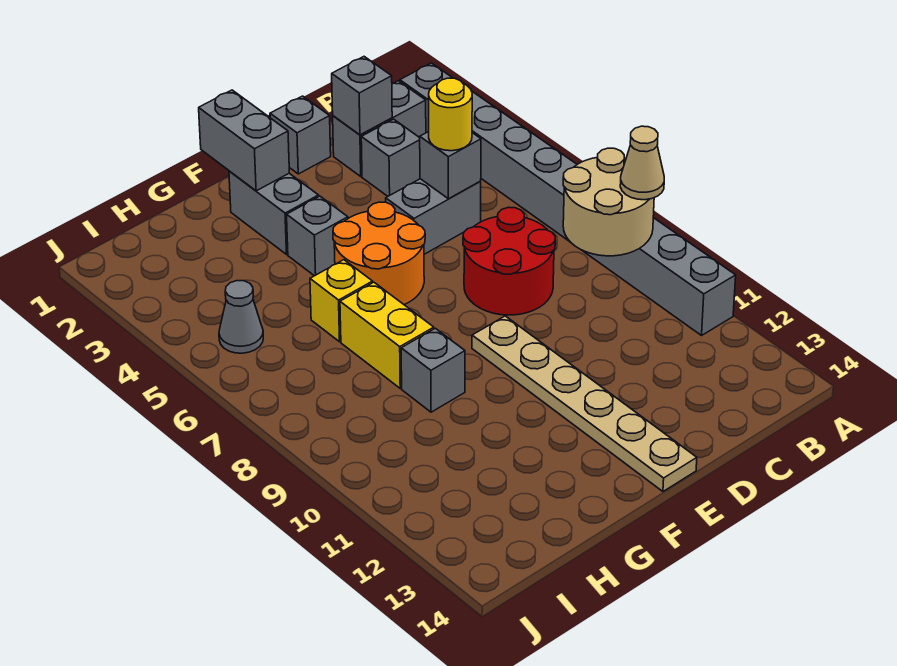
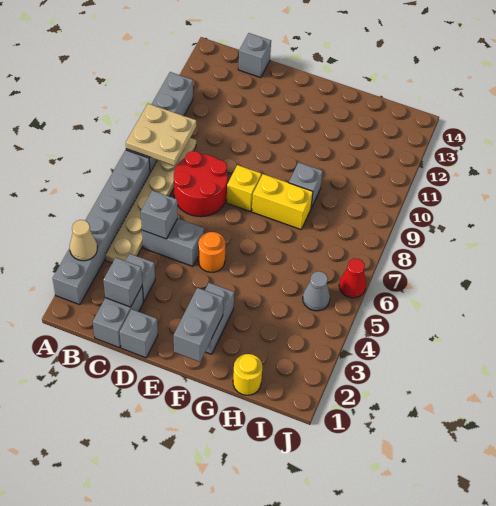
tan 2x2 round brick [563,148,654,256] -> tan 2x2 plate [126,104,196,166]
tan 1x1 cone [620,126,664,200] -> tan 1x1 cone moved to [70,220,97,261]
grey 1x2 brick [333,81,426,176] -> grey 1x2 brick turned to [93,287,143,348]
yellow 1x1 round brick [429,78,472,151] -> yellow 1x1 round brick moved to [233,354,262,395]
orange 2x2 round brick [333,202,425,305] -> orange 1x1 round brick [198,232,225,272]
tan 1x6 plate [472,316,697,491] -> tan 1x6 plate moved to [105,138,196,263]
grey 1x1 brick [287,196,348,276] -> grey 1x1 brick moved to [238,33,271,78]
yellow 1x1 brick [310,260,373,342] -> yellow 1x1 brick moved to [227,165,262,211]
yellow 1x2 brick [340,282,434,388] -> yellow 1x2 brick turned to [252,174,313,229]
none -> red 1x1 cone [339,258,366,298]

